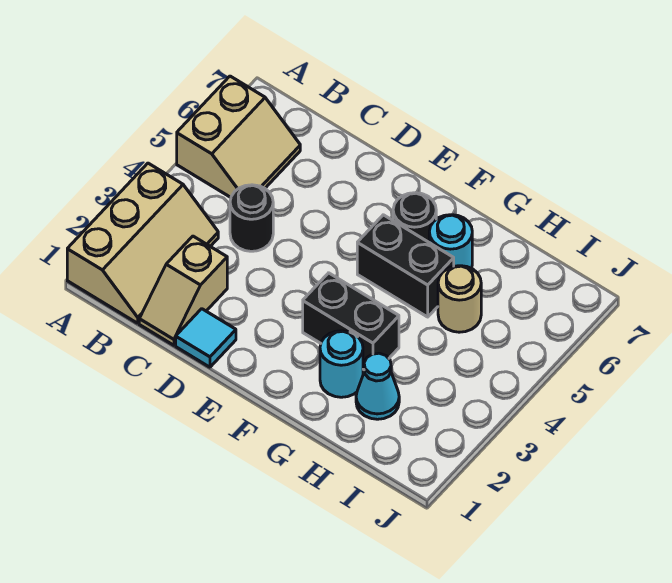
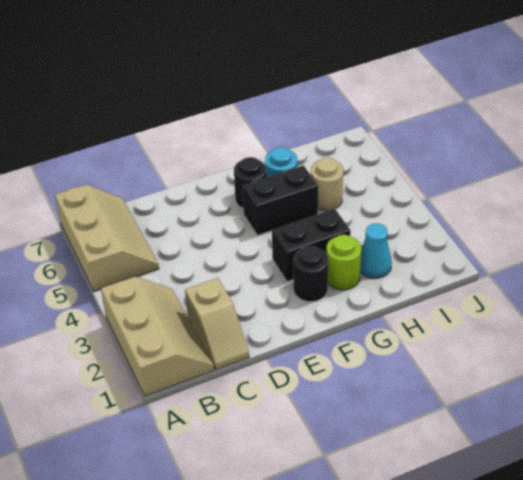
tan 2x2 slope [177,76,300,197] -> tan 2x3 slope [55,185,159,291]
black 1x1 round brick [230,185,273,251] -> black 1x1 round brick moved to [293,246,328,302]
cyan 1x1 tile [176,309,236,367] -> none
cyan 1x1 round brick [320,331,363,397] -> lime 1x1 round brick [326,235,361,290]

